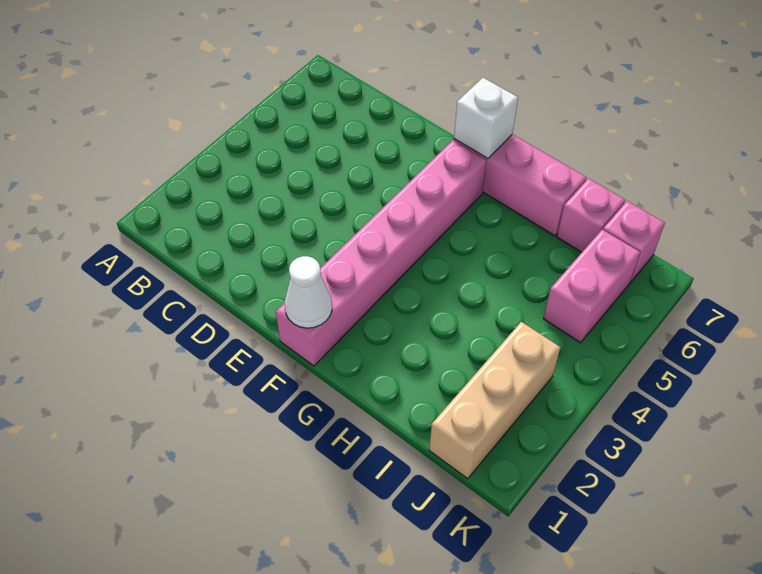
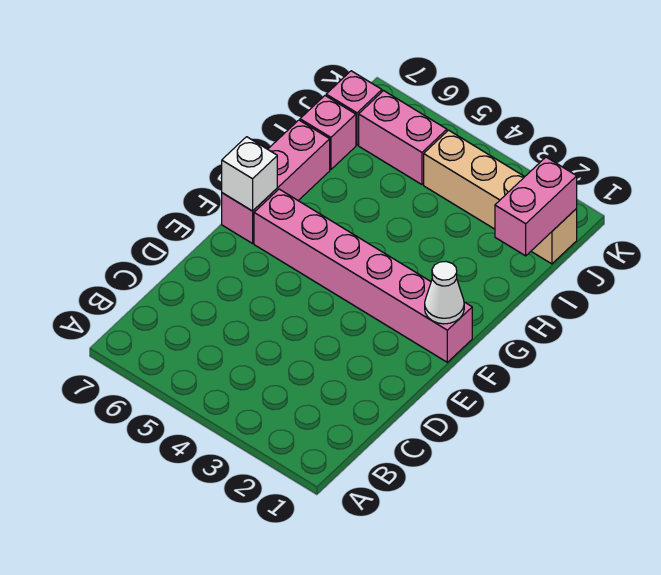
none -> pink 1x2 brick [495,157,577,256]
tan 1x3 brick [429,322,560,479] -> tan 1x4 brick [424,130,577,264]

